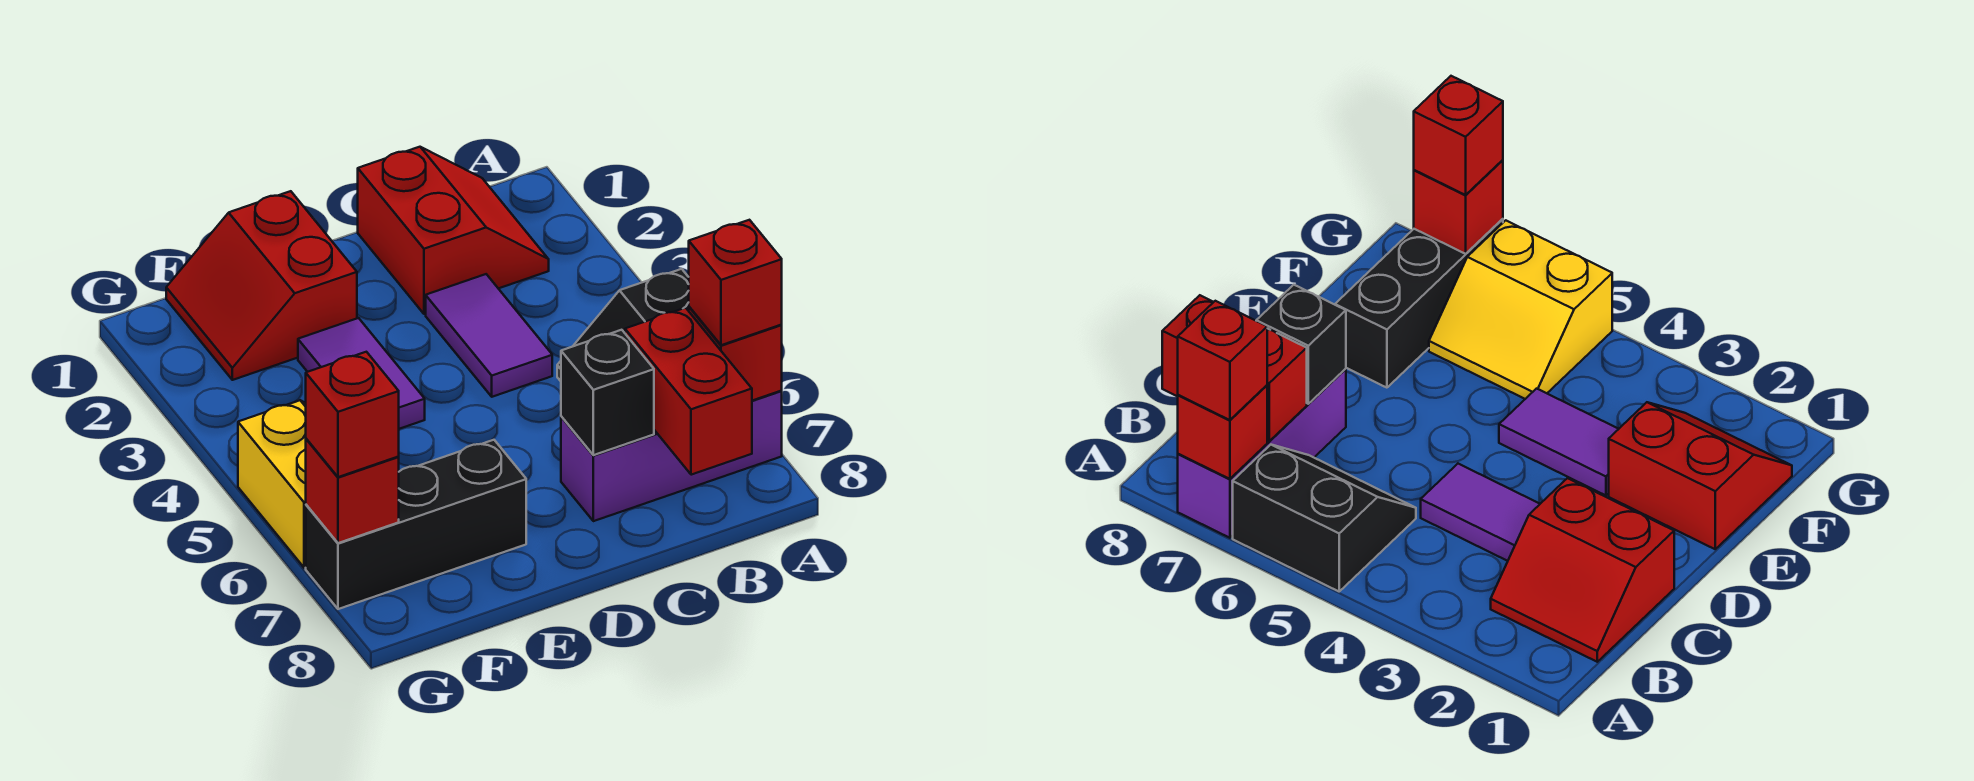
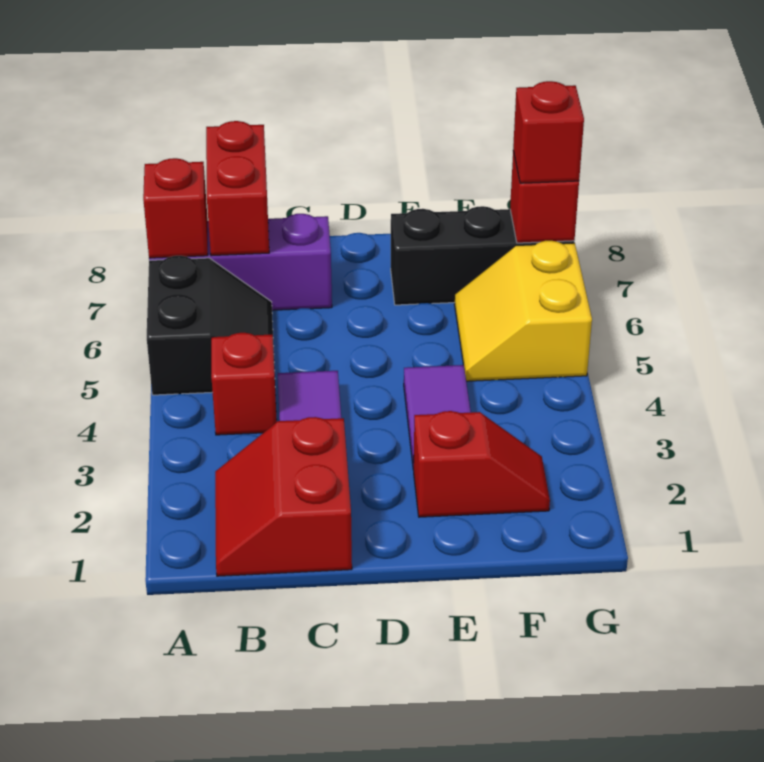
red 1x1 brick [689,220,782,345] -> red 1x1 brick moved to [211,333,277,435]
black 1x1 brick [561,330,654,455] -> none
red 2x2 slope [166,191,357,380] -> red 1x2 slope [414,411,550,517]

